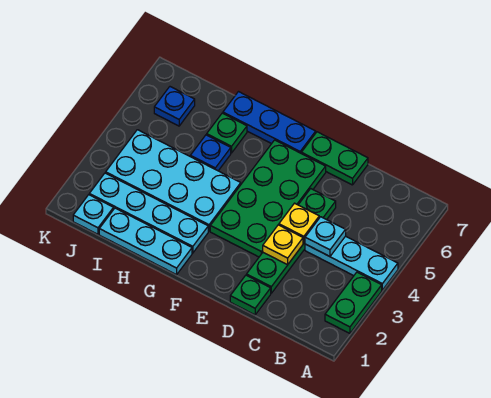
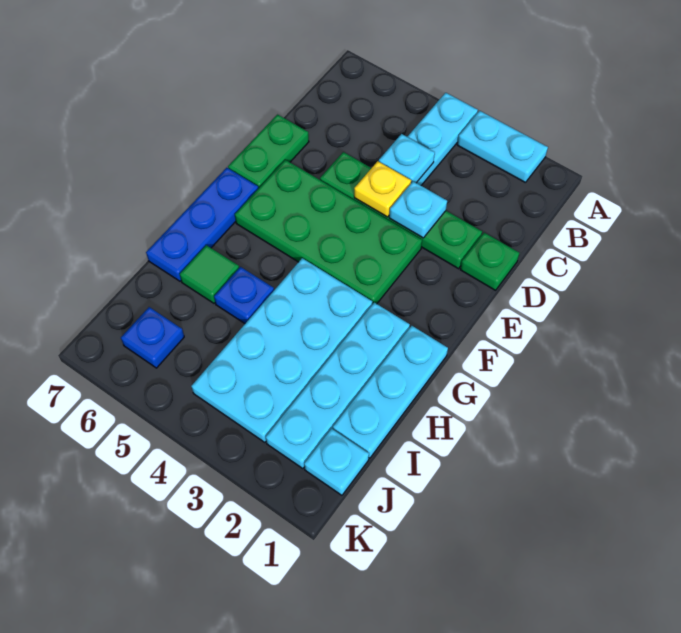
green 1x2 plate [325,272,382,333] -> cyan 1x2 plate [457,111,548,183]
yellow 1x1 plate [263,225,303,265] -> cyan 1x1 plate [389,181,447,238]
green 1x1 plate [207,113,247,153] -> green 1x1 tile [180,245,239,303]

